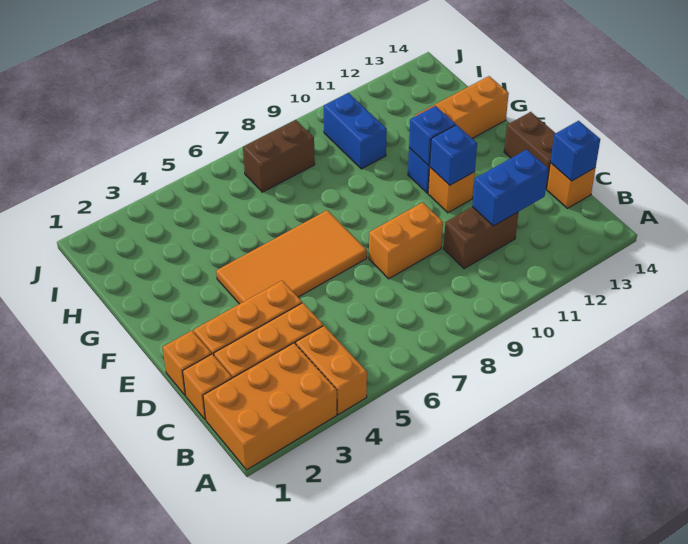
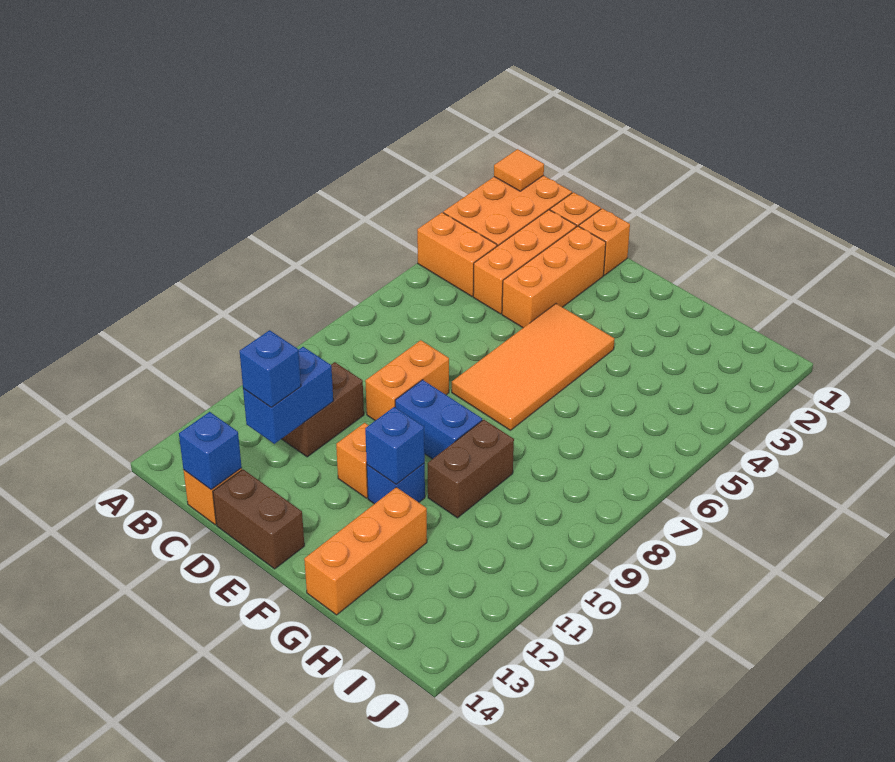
none -> orange 1x1 tile [494,149,544,191]
blue 1x1 brick [429,125,477,185] -> blue 1x1 brick moved to [240,330,301,407]
blue 1x2 brick [324,93,387,169] -> blue 1x2 brick moved to [395,380,482,459]
brown 1x2 brick [243,120,315,192] -> brown 1x2 brick moved to [428,420,514,518]

